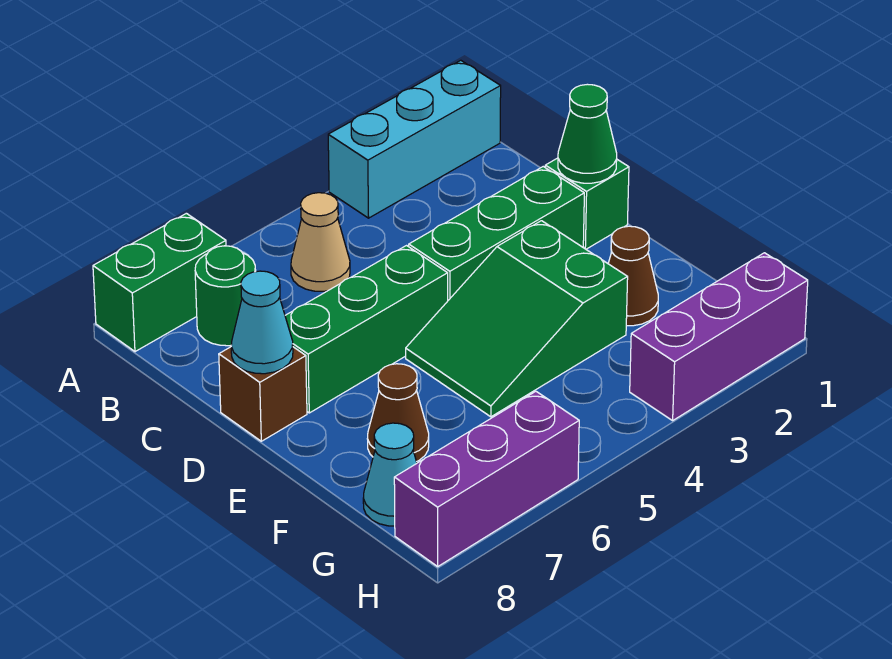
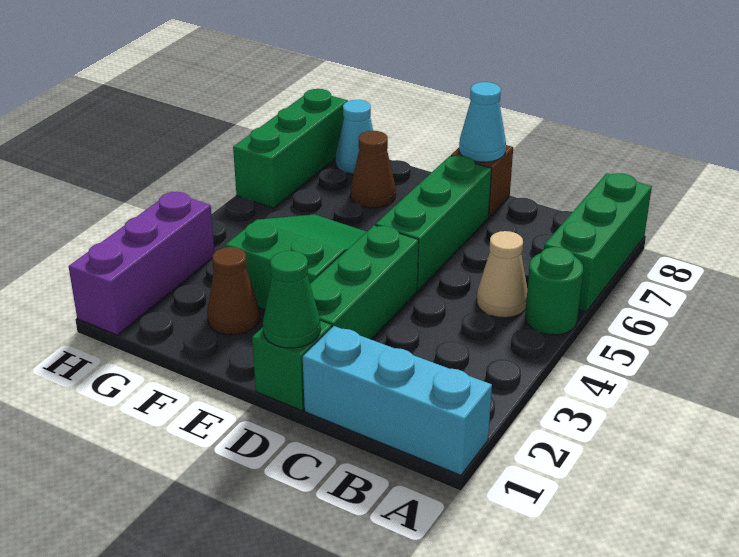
cyan 1x3 brick [328,60,501,218] -> cyan 1x3 brick turned to [303,326,492,475]
green 1x2 brick [93,213,226,352] -> green 1x3 brick [544,173,652,312]
green 1x1 round brick [195,246,256,346] -> green 1x1 round brick moved to [525,247,583,335]
purple 1x3 brick [394,391,579,566] -> green 1x3 brick [233,89,348,208]

